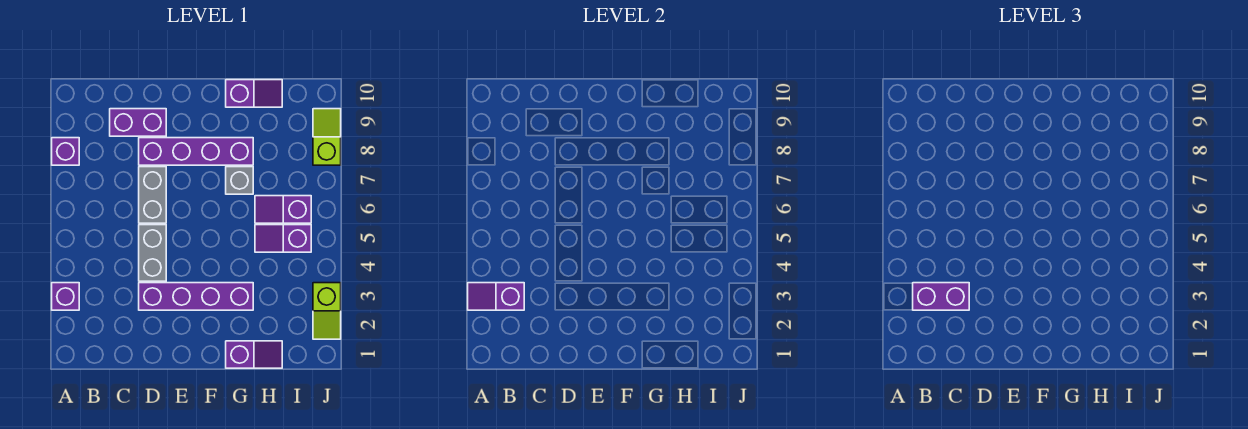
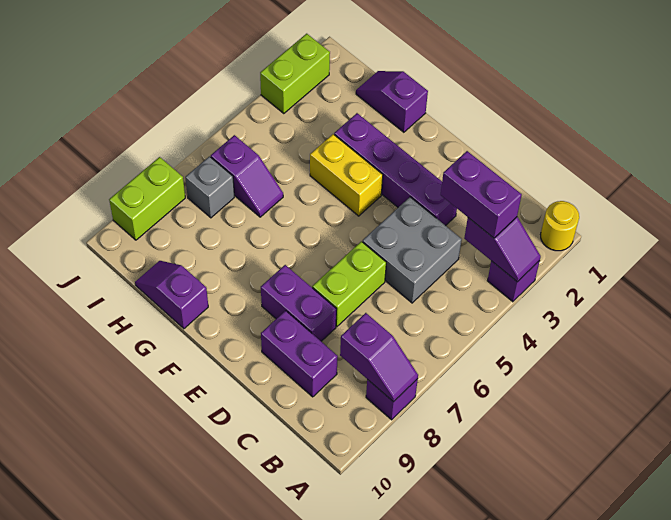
none -> yellow 1x1 round brick [541,201,579,251]
grey 1x2 brick [139,225,166,281] -> grey 2x2 brick [362,197,462,303]
grey 1x2 brick [139,167,166,223] -> lime 1x2 brick [312,241,386,327]
purple 1x4 brick [139,138,253,165] -> purple 1x2 brick [261,265,336,341]
none -> yellow 1x2 brick [310,134,383,216]
grey 1x1 brick [226,167,253,194] -> grey 1x1 brick moved to [185,156,234,218]
purple 1x2 slope [255,225,311,252] -> purple 1x2 slope moved to [340,313,418,402]
lime 1x2 slope [313,283,341,339] -> lime 1x2 brick [260,34,330,113]
lime 1x2 slope [313,109,341,165] -> lime 1x2 brick [109,157,185,240]

